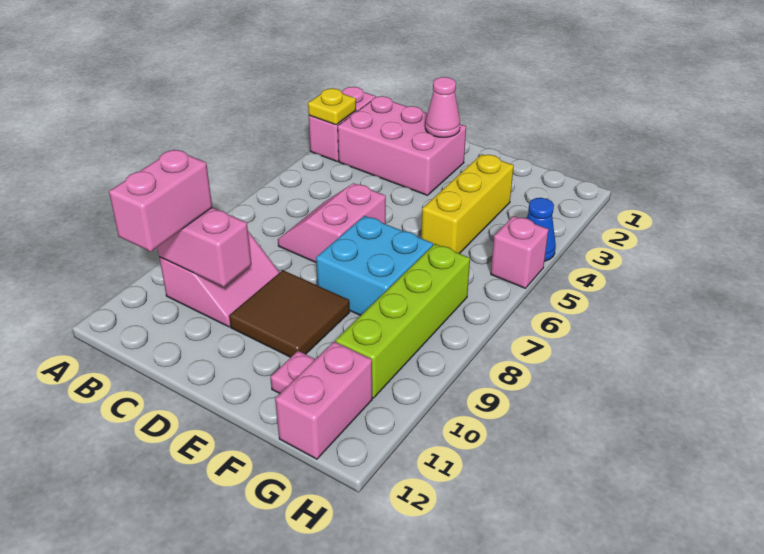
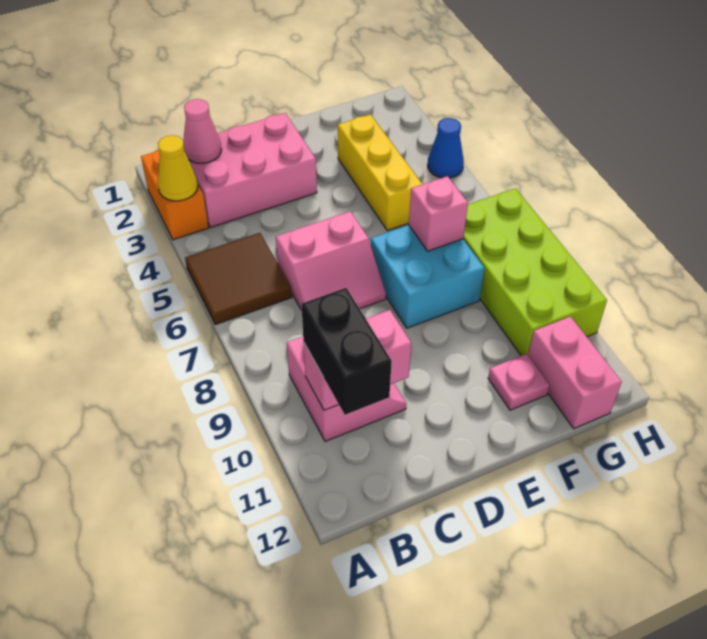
pink 1x2 brick [309,87,376,162] -> orange 1x2 brick [141,149,208,240]
yellow 1x1 plate [308,88,356,125] -> yellow 1x1 cone [158,135,198,201]
pink 1x2 brick [109,150,212,252] -> black 1x2 brick [301,288,392,415]
pink 2x2 slope [278,183,386,262] -> pink 2x2 slope turned to [276,211,386,310]
pink 1x1 cone [425,77,460,137] -> pink 1x1 cone moved to [183,99,221,163]
brown 2x2 tile [229,270,350,357] -> brown 2x2 tile moved to [185,233,292,325]
lime 1x4 brick [336,244,470,398] -> lime 2x4 brick [463,188,607,356]
pink 1x1 brick [491,216,549,288] -> pink 1x1 brick moved to [409,176,468,251]

